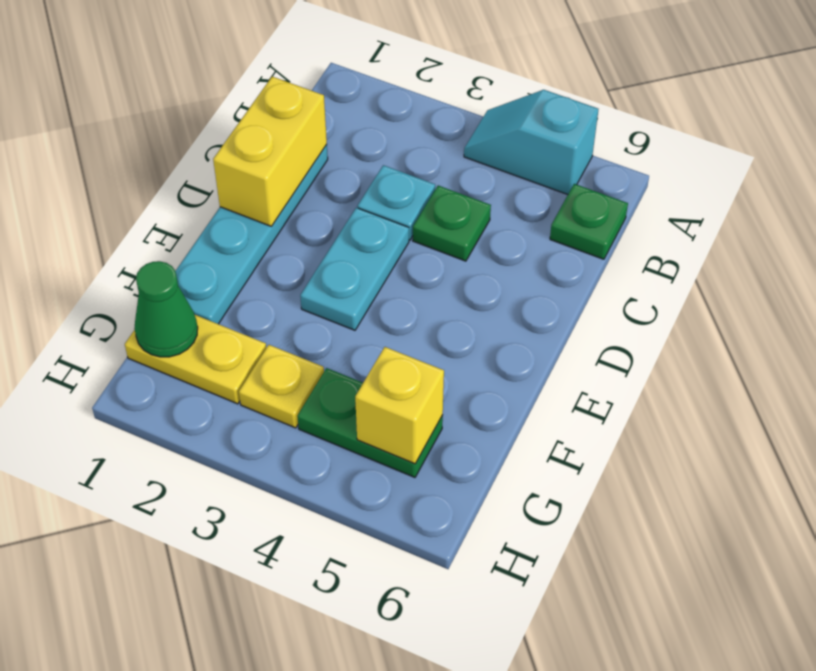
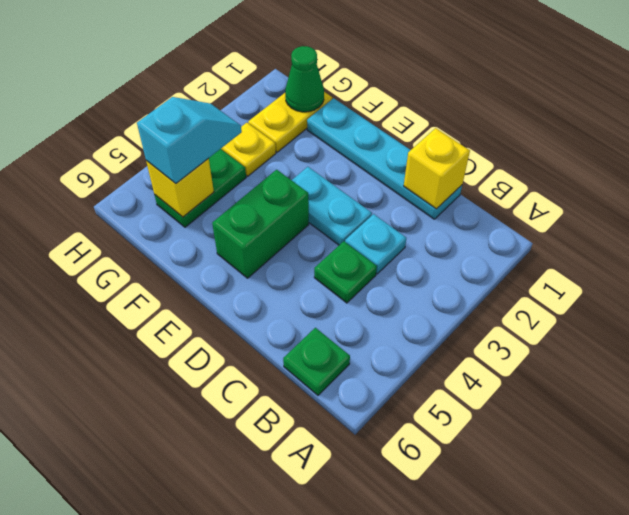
cyan 1x2 slope [464,90,598,195] -> cyan 1x2 slope moved to [137,97,242,183]
yellow 1x2 brick [213,77,327,226] -> yellow 1x1 brick [404,128,470,209]
none -> green 1x2 brick [212,170,309,278]

